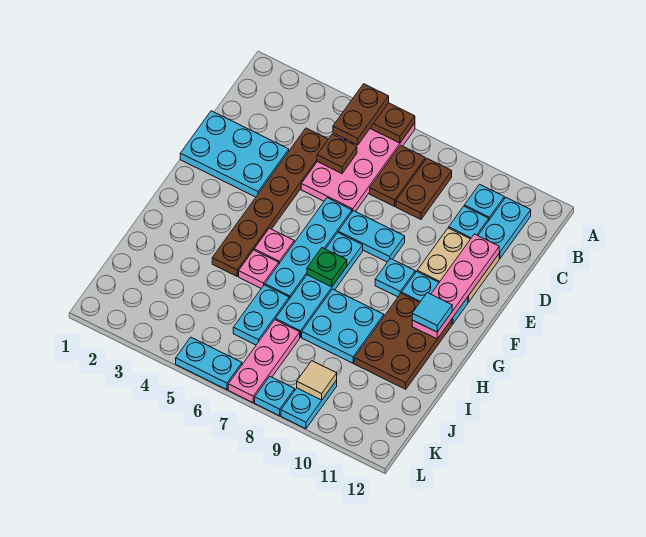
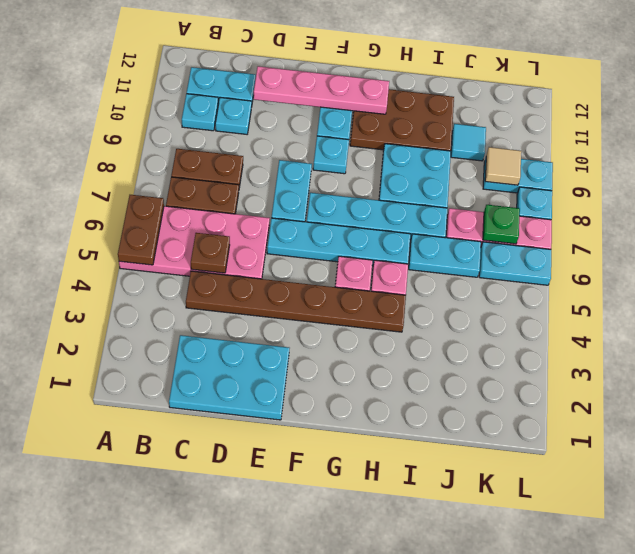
brown 1x2 plate [333,84,389,145] -> none
cyan 2x3 plate [180,111,289,197] -> cyan 2x3 plate turned to [169,335,289,420]
tan 2x2 plate [417,228,499,302] -> none
green 1x1 plate [307,248,347,287] -> green 1x1 plate moved to [483,205,520,244]
cyan 1x1 tile [412,293,452,332] -> cyan 1x1 tile moved to [451,124,486,161]
cyan 1x2 plate [176,337,242,390] -> cyan 1x2 plate turned to [479,242,551,285]

